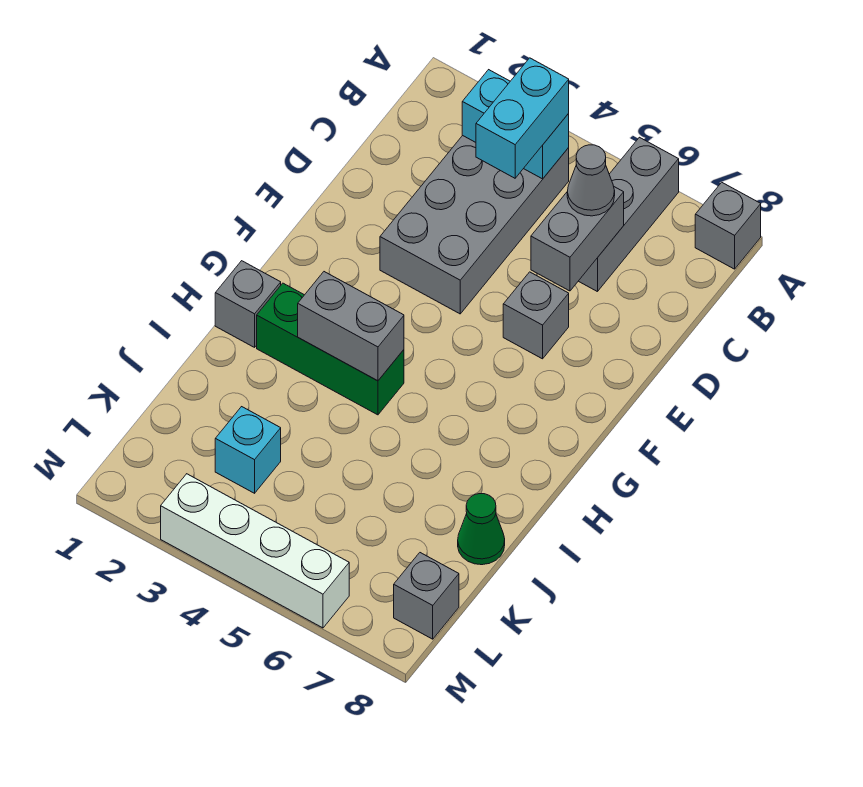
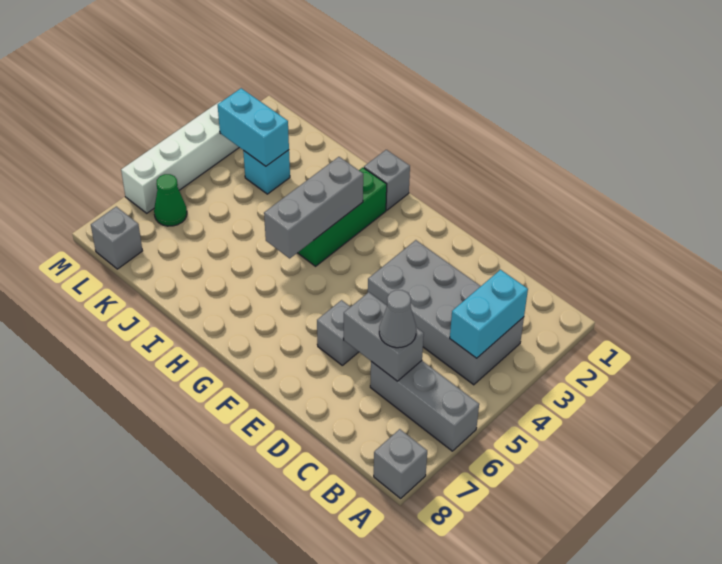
cyan 1x2 brick [476,58,569,178] -> cyan 1x2 brick moved to [218,88,289,166]
grey 1x2 brick [298,272,404,381] -> grey 1x3 brick [264,157,363,258]
green 1x1 cone [458,494,505,565] -> green 1x1 cone moved to [154,174,187,226]

